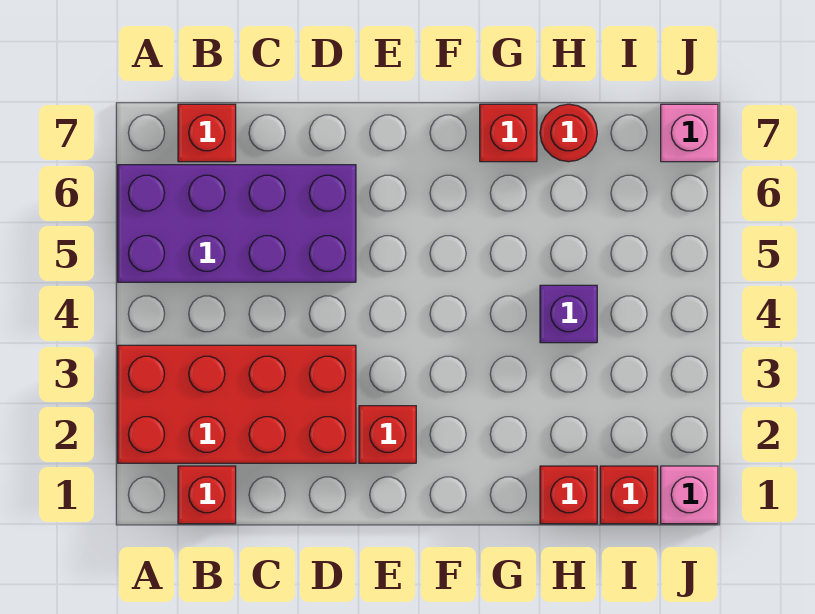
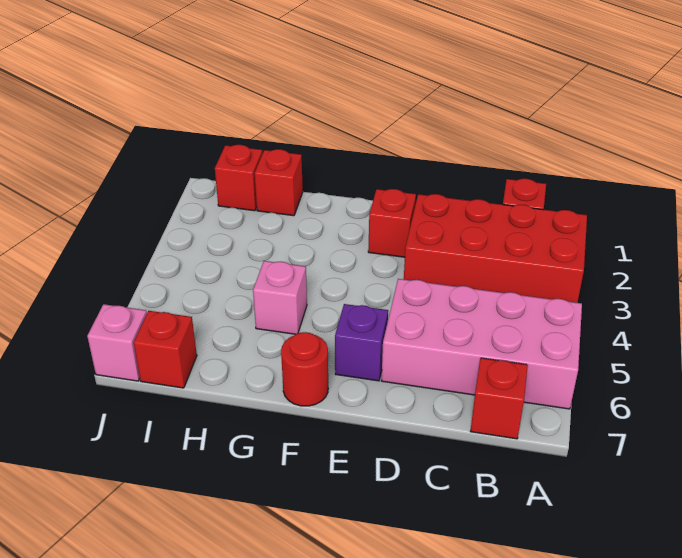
purple 2x4 brick [118,165,356,282] -> pink 2x4 brick [381,279,582,409]
red 1x1 brick [480,104,537,162] -> red 1x1 brick moved to [134,311,197,388]
purple 1x1 brick [540,285,597,343] -> purple 1x1 brick moved to [335,304,388,381]
red 1x1 round brick [540,104,597,162] -> red 1x1 round brick moved to [281,332,328,406]
pink 1x1 brick [661,466,718,524] -> pink 1x1 brick moved to [253,261,307,334]

